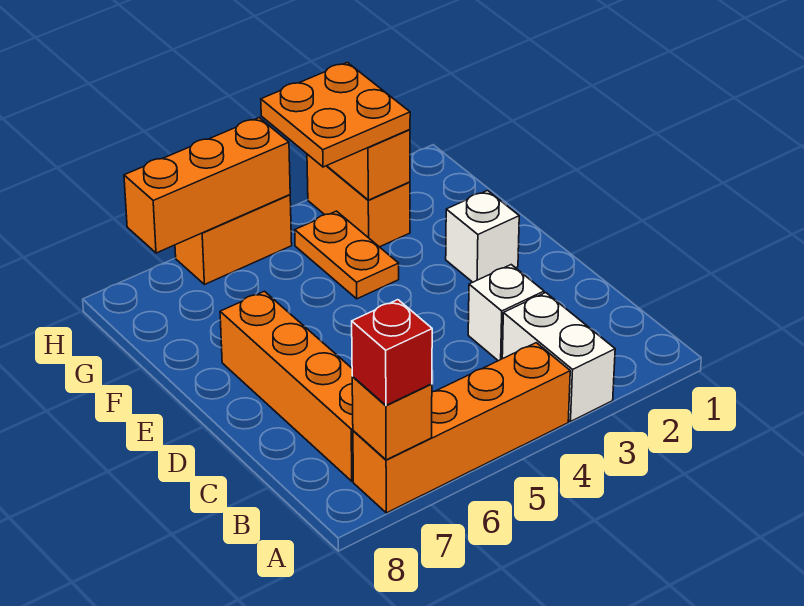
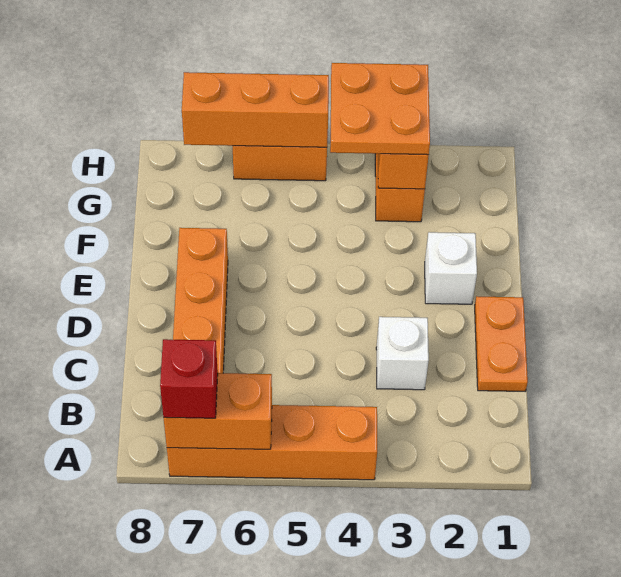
white 1x2 brick [502,293,615,421] -> none
orange 1x1 brick [352,377,432,460] -> orange 1x2 brick [164,373,272,449]
orange 1x2 plate [295,211,399,299] -> orange 1x2 plate moved to [475,296,528,391]

